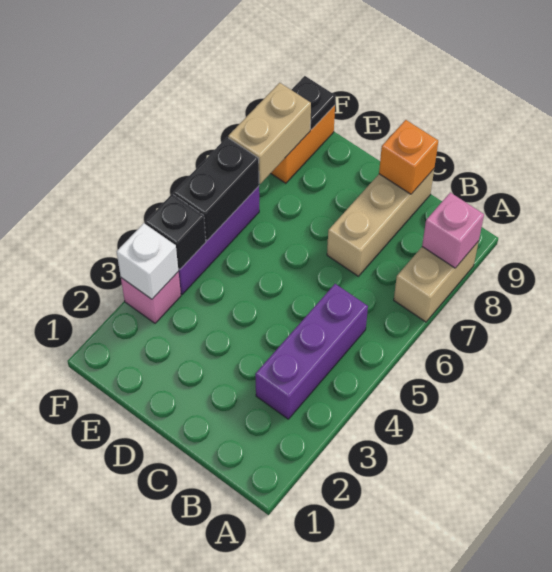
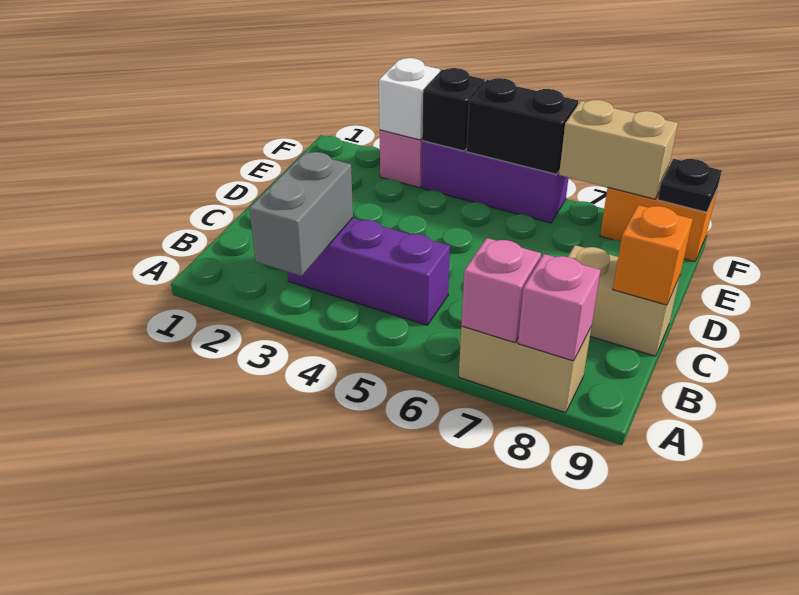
none -> grey 1x2 brick [249,152,353,276]
none -> pink 1x1 brick [461,238,541,343]
tan 1x3 brick [327,169,434,276] -> tan 1x2 brick [568,245,680,356]

